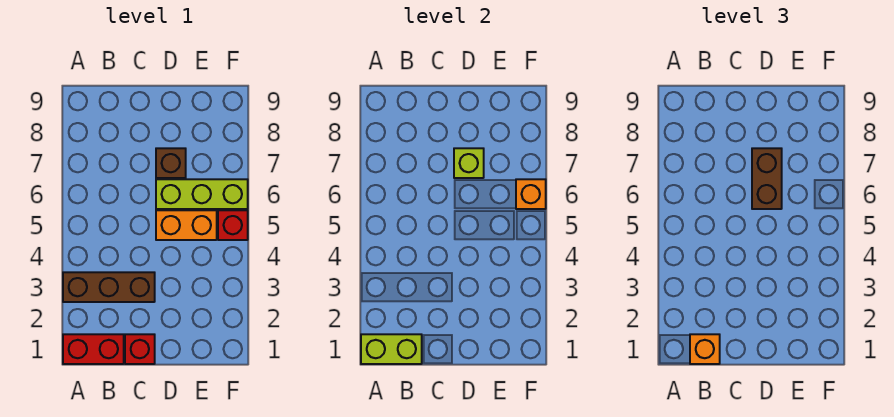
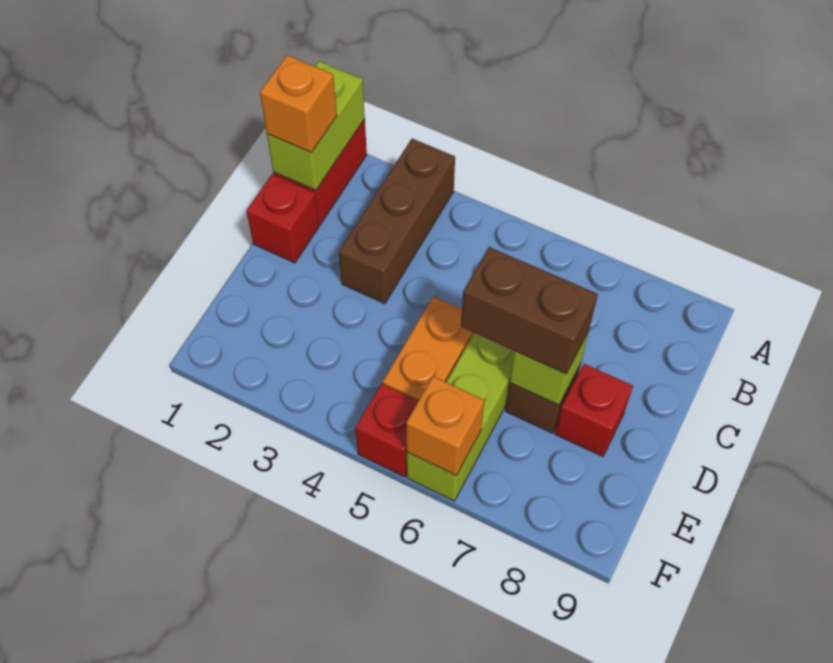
none -> red 1x1 brick [555,364,633,456]

